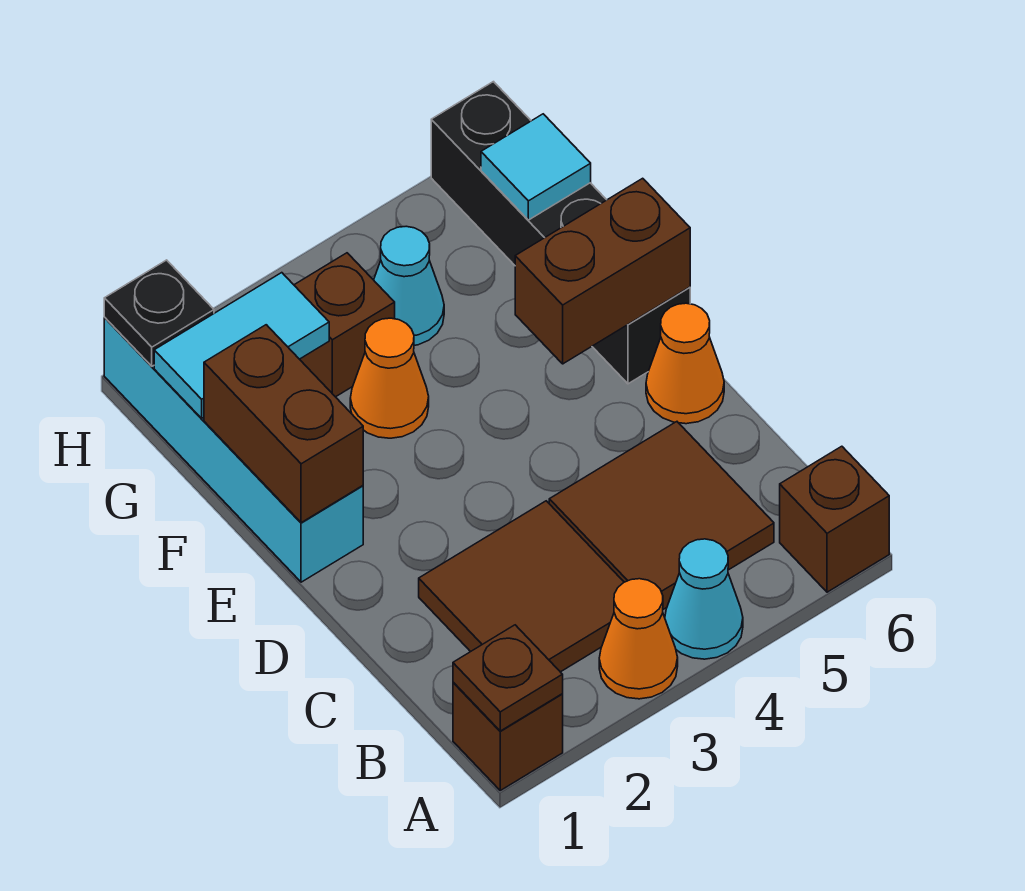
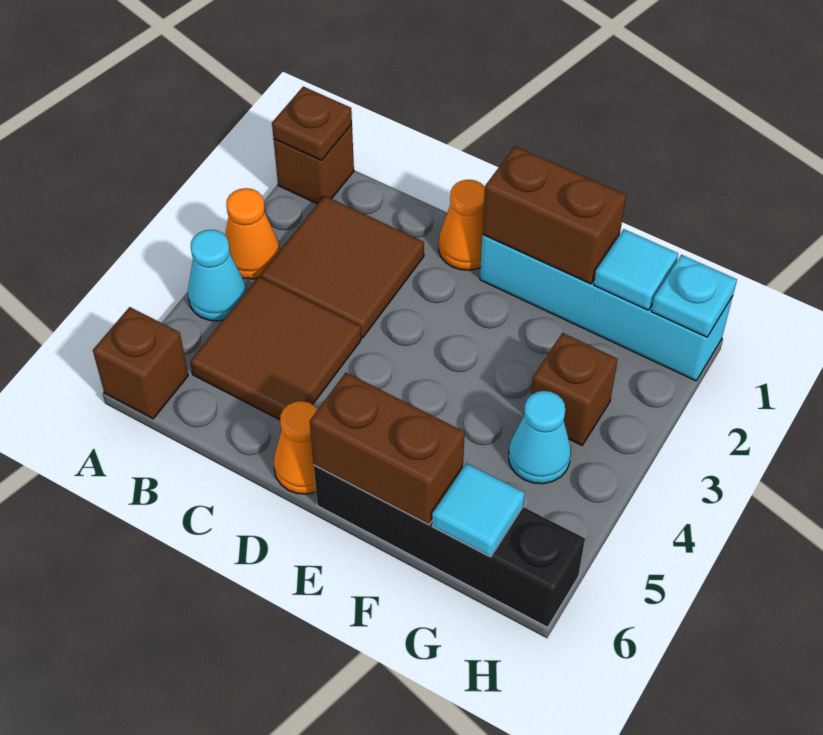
brown 1x2 brick [515,178,690,364] -> brown 1x2 brick turned to [310,373,465,525]
orange 1x1 cone [350,318,429,438] -> orange 1x1 cone moved to [438,180,485,270]
cyan 1x2 tile [154,273,329,418] -> cyan 1x1 tile [594,229,678,310]
black 1x1 plate [104,260,214,366] -> cyan 1x1 plate [651,255,737,337]

